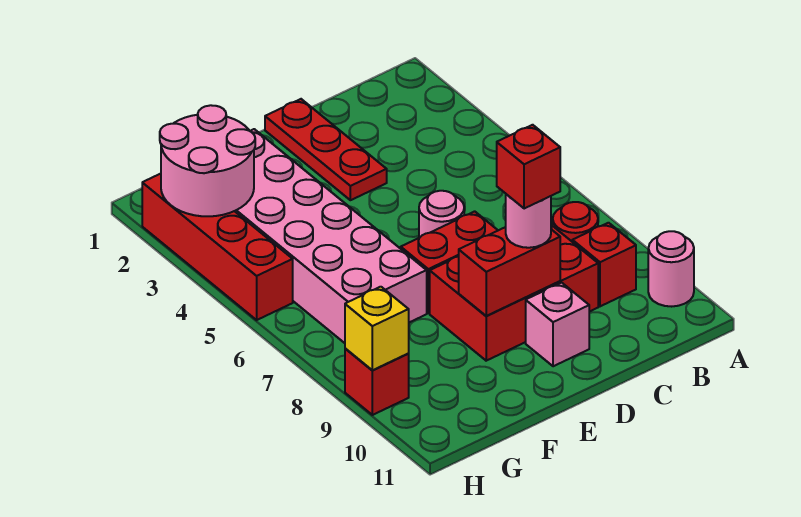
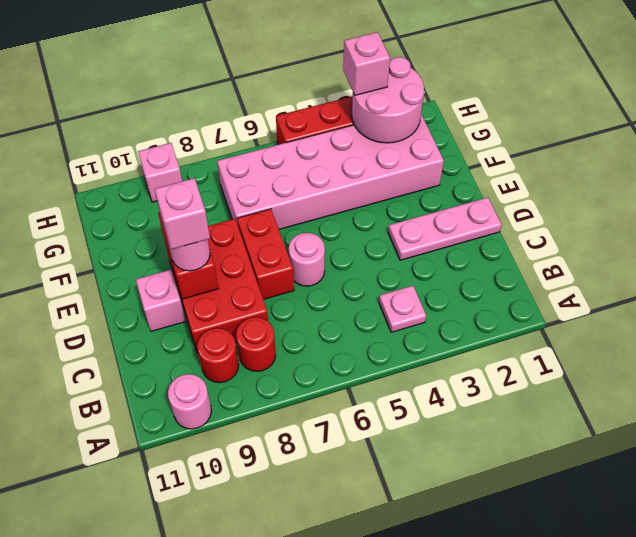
none -> pink 1x1 plate [379,286,426,332]
red 1x1 brick [572,223,636,306] -> red 1x1 round brick [197,328,239,383]
red 1x3 plate [265,99,387,200] -> pink 1x3 plate [388,197,502,260]
red 1x1 brick [497,125,560,209] -> pink 1x1 brick [155,178,210,249]
none -> pink 1x1 brick [343,32,390,95]
red 1x1 brick [345,348,409,415] -> pink 1x1 brick [138,143,182,202]
yellow 1x1 brick [345,287,409,370] -> none

